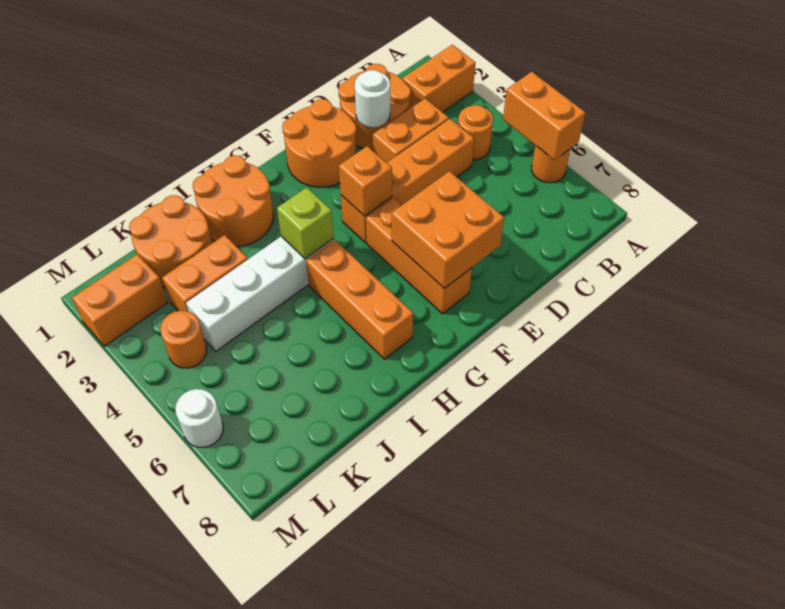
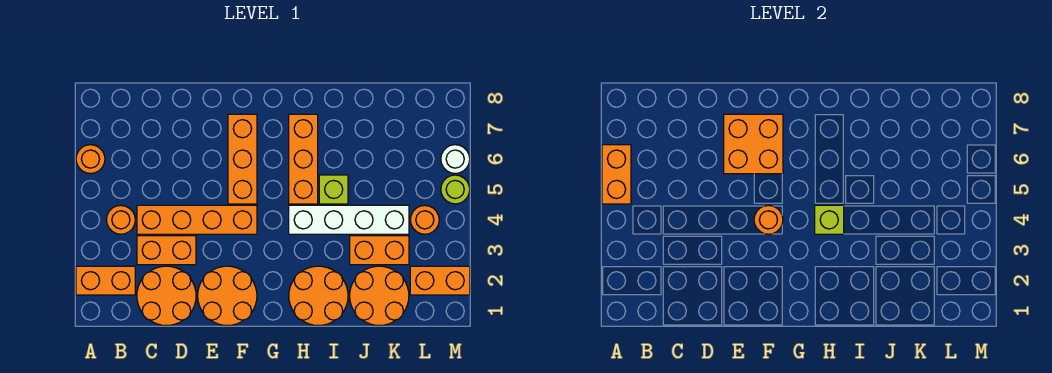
white 1x1 round brick [355,70,390,127] -> none
orange 1x1 brick [339,146,392,216] -> orange 1x1 round brick [754,205,783,234]
none -> lime 1x1 brick [319,175,348,204]
none -> lime 1x1 round brick [441,175,470,204]

